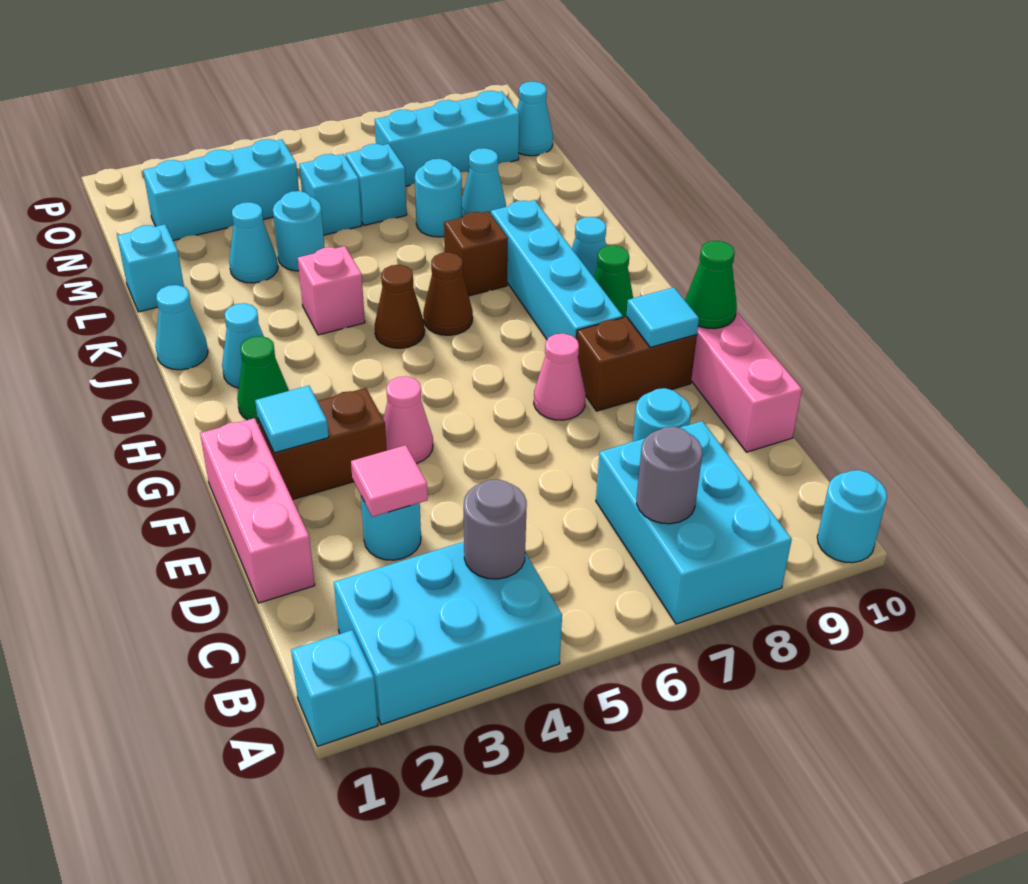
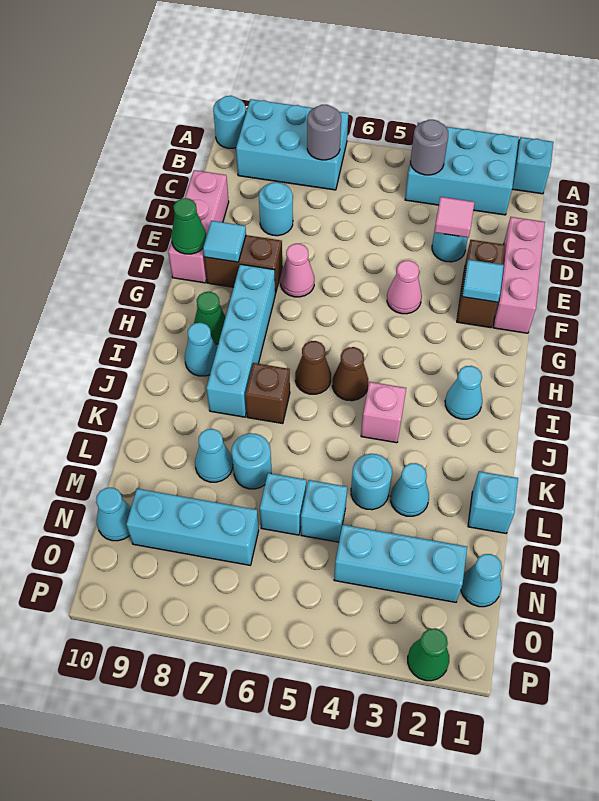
cyan 2x3 brick [596,421,792,624] -> cyan 2x3 brick turned to [236,99,348,190]
brown 1x2 brick [258,388,387,500] -> brown 1x2 brick turned to [457,240,505,328]
green 1x1 cone [237,336,289,423] -> green 1x1 cone moved to [408,628,449,681]
cyan 1x1 cone [156,285,208,370] -> cyan 1x1 cone moved to [461,554,502,607]

